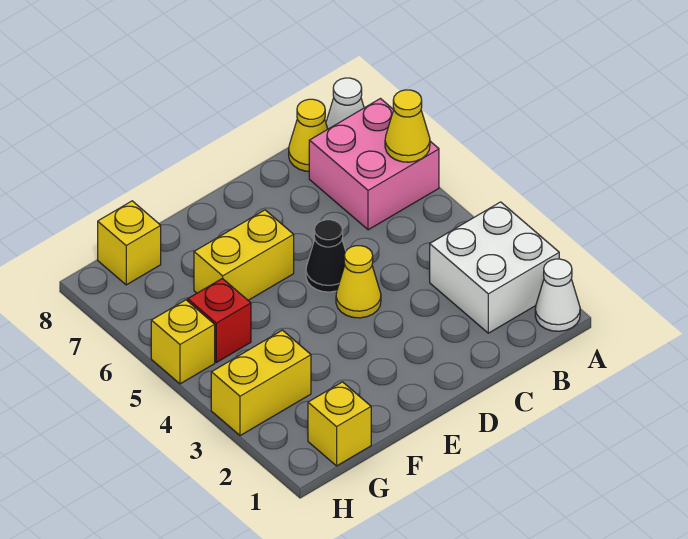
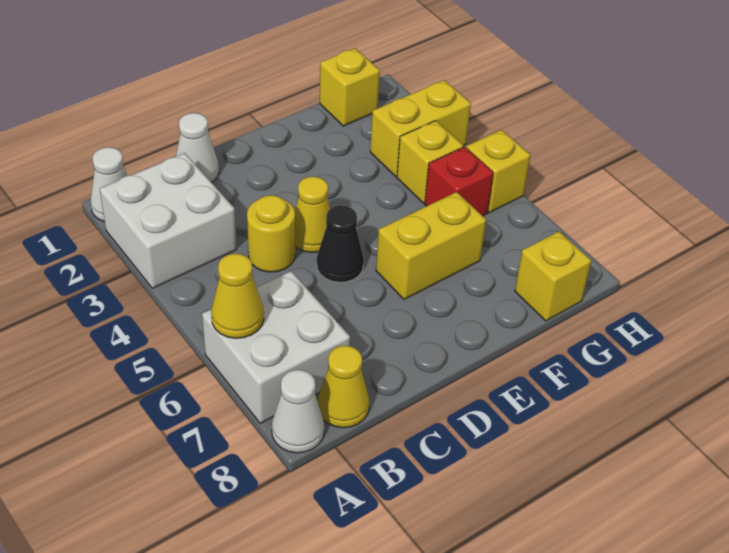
pink 2x2 brick [309,99,439,230] -> white 2x2 brick [202,271,350,423]
none -> white 1x1 cone [176,113,219,183]
none -> yellow 1x1 round brick [247,195,295,272]
none -> yellow 1x1 brick [397,121,463,203]

